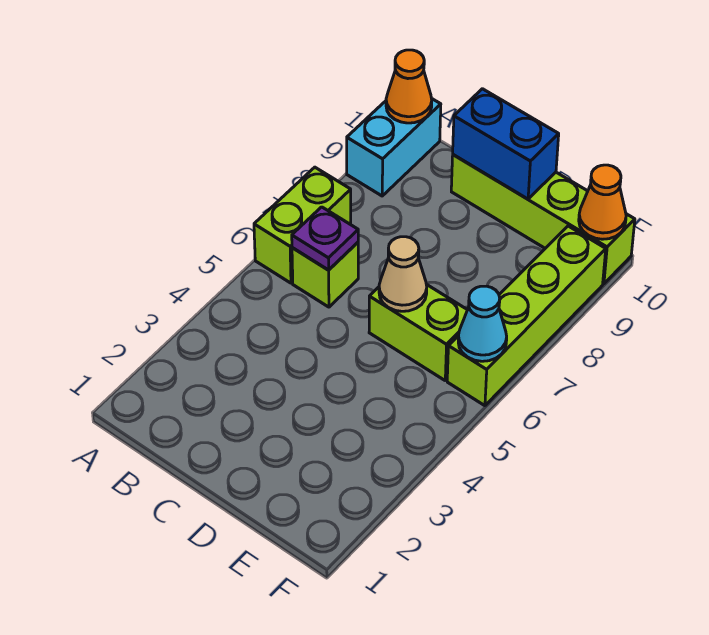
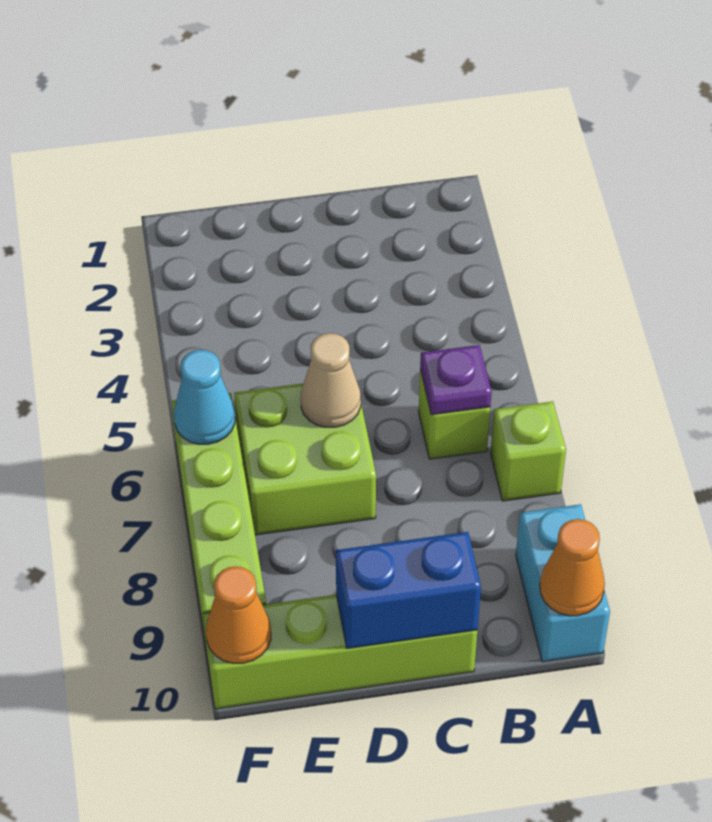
lime 1x2 brick [254,167,351,283] -> lime 1x1 brick [491,402,566,501]
lime 1x2 brick [369,284,467,380] -> lime 2x2 brick [234,384,376,535]

